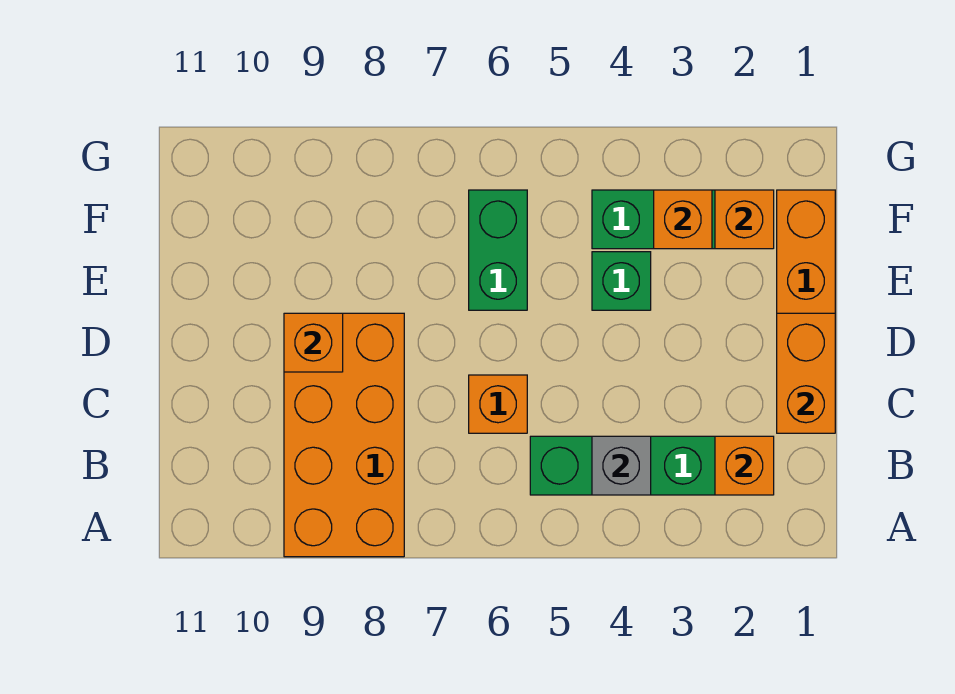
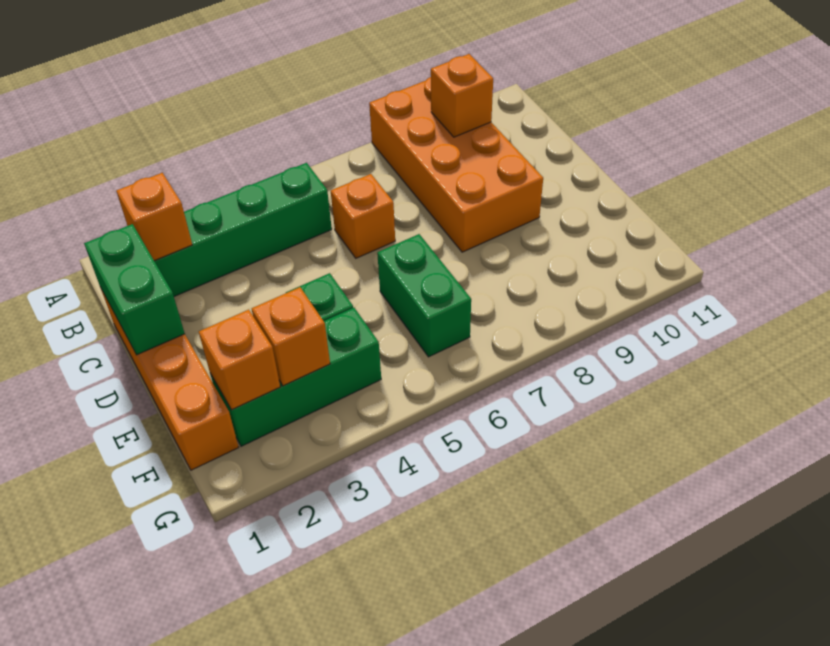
grey 1x1 brick [592,436,651,495] -> none
orange 1x2 brick [777,313,835,433] -> green 1x2 brick [84,224,185,355]
orange 1x1 brick [284,313,343,372] -> orange 1x1 brick moved to [431,54,493,137]

